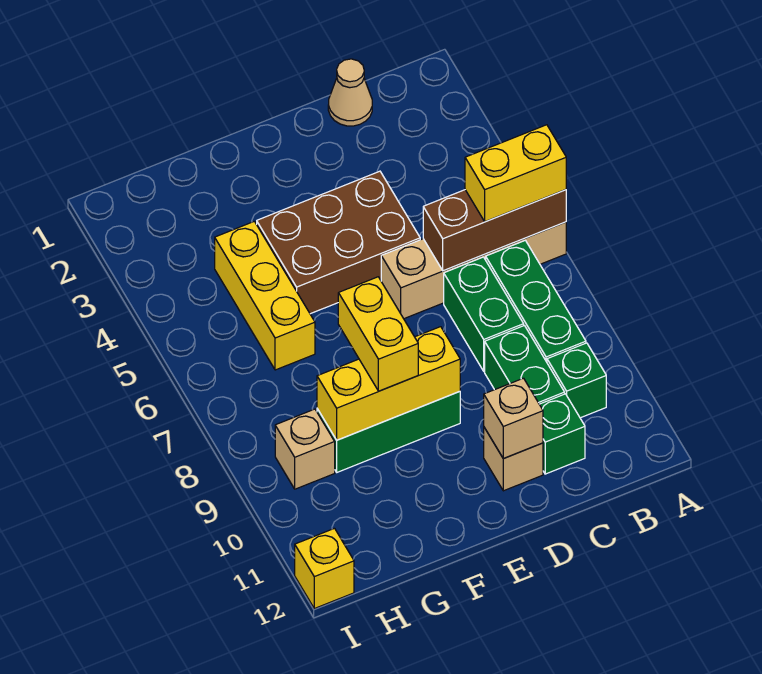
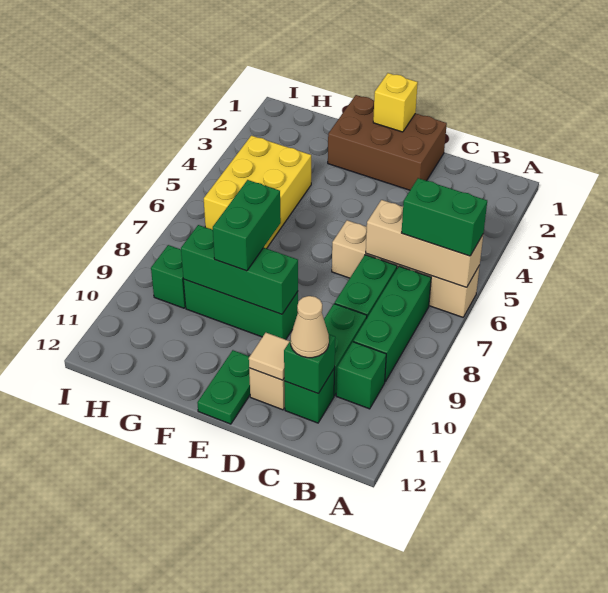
brown 1x3 brick [423,190,566,271] -> tan 1x3 brick [366,200,483,287]
yellow 1x2 brick [465,125,566,222] -> green 1x2 brick [402,178,487,256]
tan 1x1 cone [328,59,372,126] -> tan 1x1 cone moved to [291,296,329,358]
none -> green 1x1 brick [284,335,335,394]
brown 2x3 brick [257,171,420,314] -> brown 2x3 brick moved to [328,95,447,190]
tan 1x1 brick [484,378,543,459] -> tan 1x1 tile [249,333,290,380]
yellow 1x3 brick [317,327,460,440] -> green 1x3 brick [181,225,298,314]
none -> green 1x2 plate [197,350,250,424]
yellow 1x2 brick [338,277,418,391] -> green 1x2 brick [213,180,281,271]
yellow 1x3 brick [215,221,315,370] -> yellow 2x3 brick [204,135,311,248]
tan 1x1 brick [275,409,335,489] -> green 1x1 brick [151,245,186,308]
yellow 1x1 brick [295,528,354,609] -> yellow 1x1 brick moved to [373,73,418,132]

